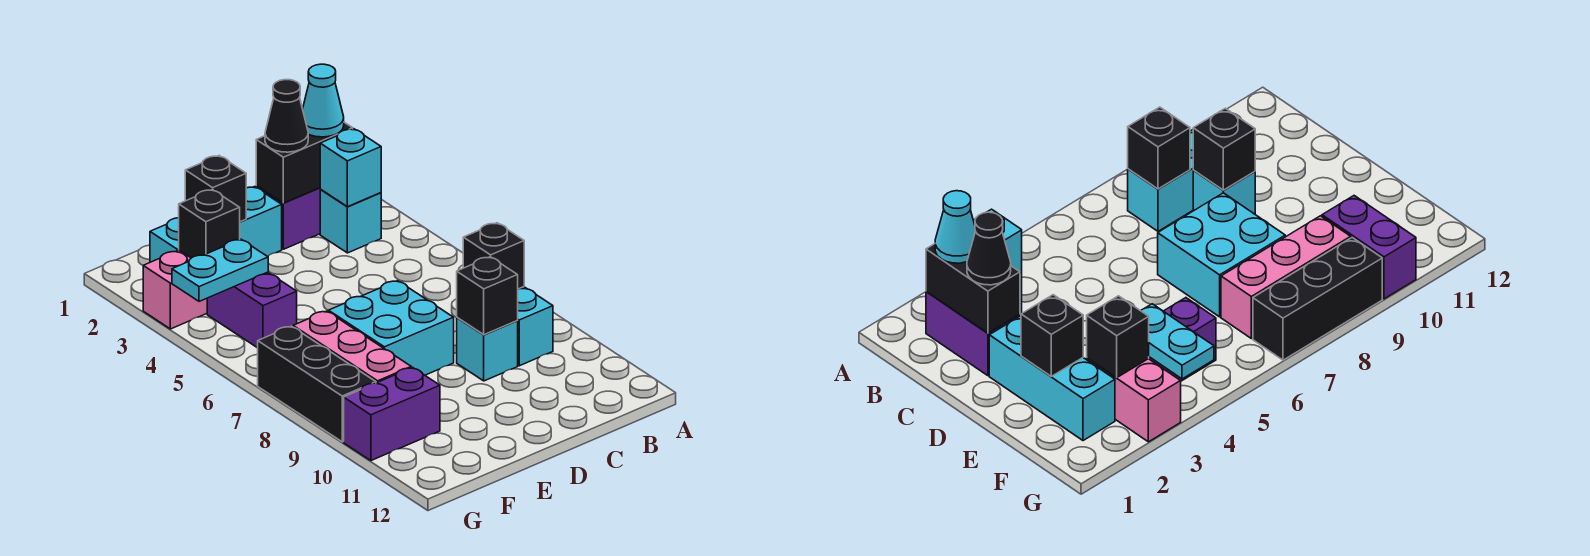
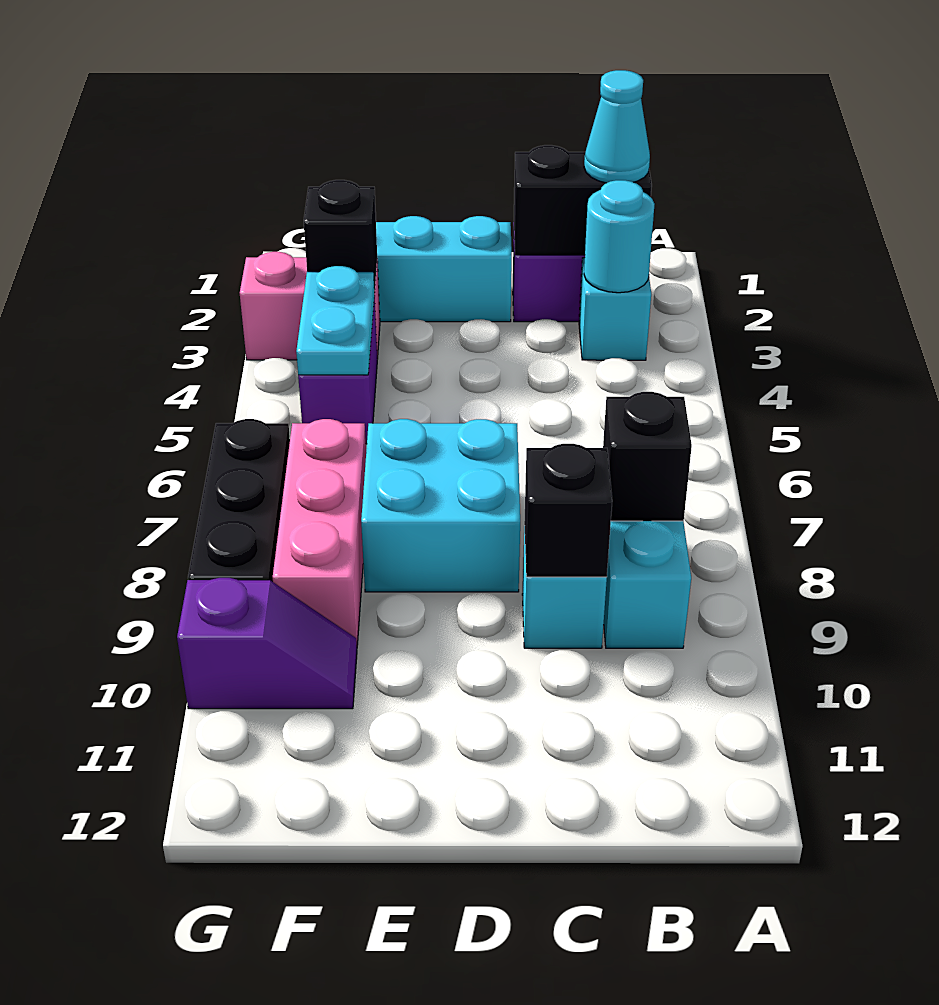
cyan 1x1 brick [320,129,381,207] -> cyan 1x1 round brick [584,180,654,293]
black 1x1 cone [265,80,308,152] -> none
black 1x1 brick [185,156,246,222] -> none
cyan 1x2 plate [172,239,268,301] -> cyan 1x2 plate turned to [296,266,375,375]
purple 1x2 brick [344,367,440,461] -> purple 1x2 slope [177,578,357,709]

